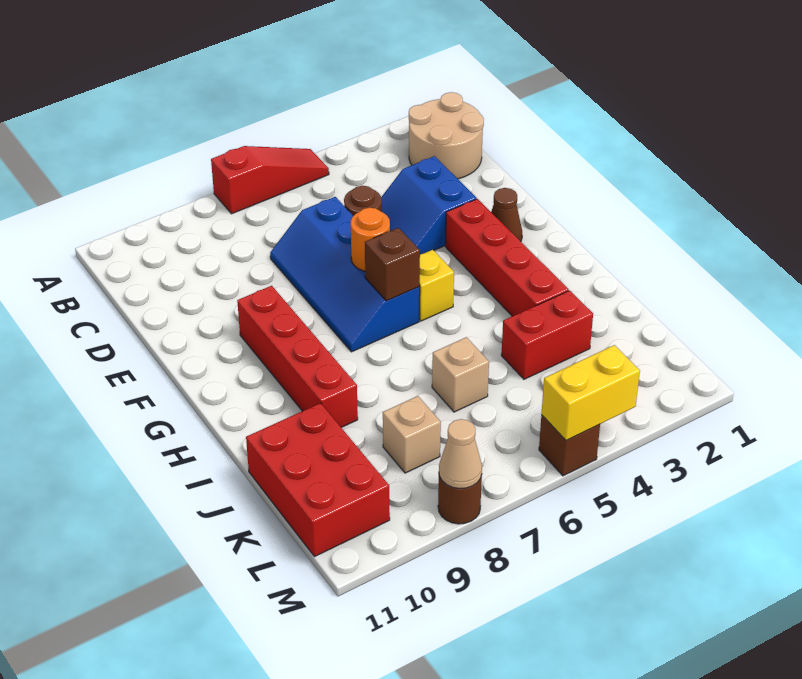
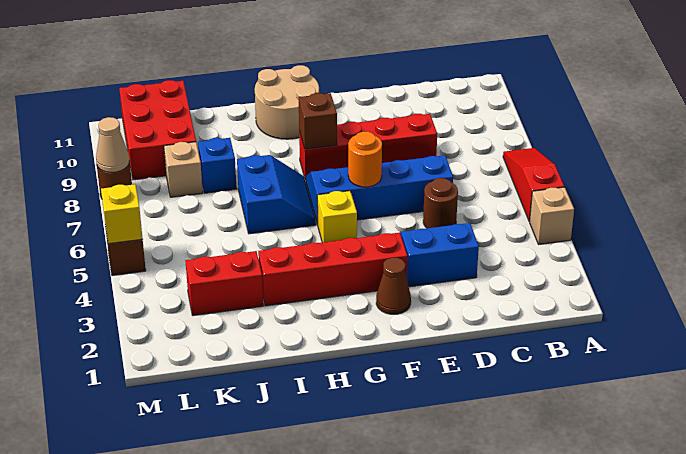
red 1x3 slope [211,146,329,214] -> red 1x3 slope turned to [503,148,564,222]
tan 2x2 round brick [409,92,484,179] -> tan 2x2 round brick moved to [255,65,319,139]
red 1x4 brick [237,286,358,427] -> red 1x4 brick moved to [299,114,437,180]
brown 1x1 brick [365,228,420,301] -> brown 1x1 brick moved to [299,93,337,149]
none -> blue 2x2 slope [237,155,316,234]
red 1x2 brick [501,291,593,379] -> red 1x2 brick turned to [185,251,263,316]
tan 1x1 brick [432,337,489,412] -> tan 1x1 brick moved to [530,187,574,244]
none -> blue 1x1 brick [198,138,237,193]
red 2x3 brick [246,403,390,557] -> red 2x3 brick turned to [119,80,196,180]
yellow 1x2 brick [542,345,640,440] -> yellow 1x1 brick [101,184,143,244]

